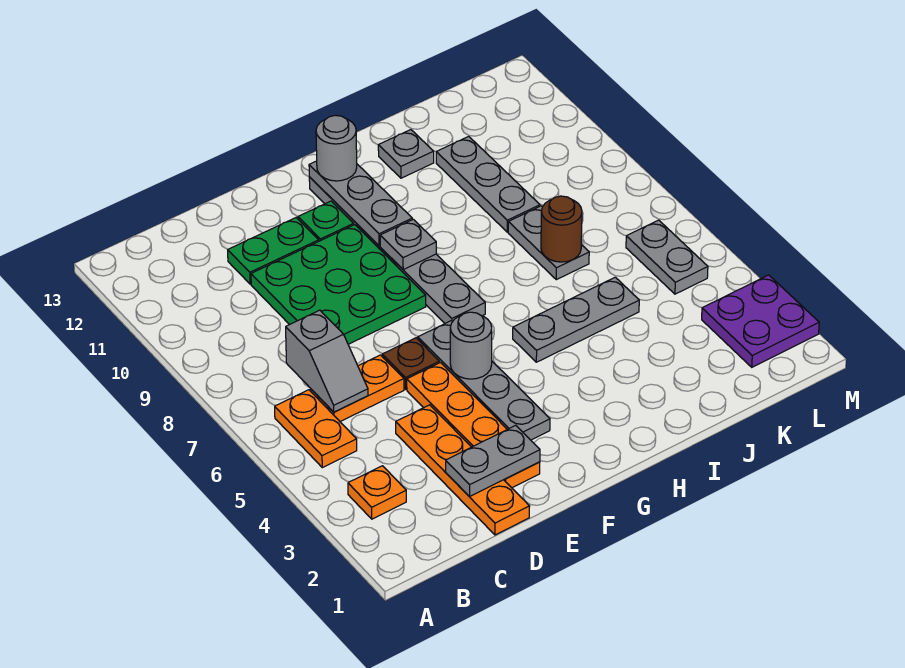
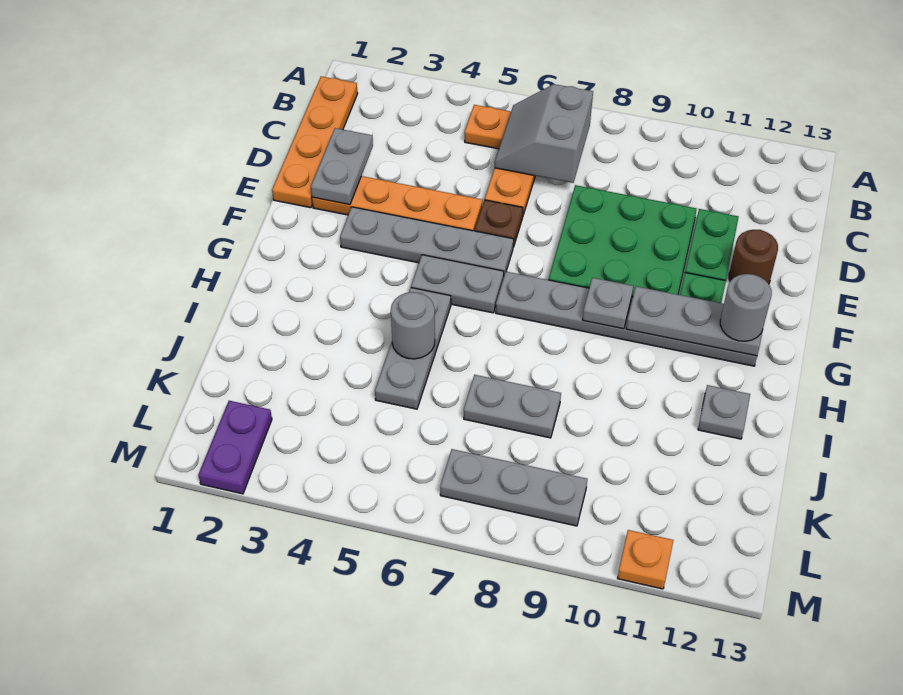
orange 1x1 plate [348,466,406,519] -> orange 1x1 plate moved to [617,530,673,589]
grey 1x2 slope [286,310,368,412] -> grey 2x2 slope [495,84,593,183]
orange 1x4 plate [396,405,530,535] -> orange 1x4 plate turned to [272,76,358,208]
grey 1x1 round brick [450,312,492,379] -> grey 1x1 round brick moved to [391,292,435,359]
brown 1x1 round brick [541,196,582,262] -> brown 1x1 round brick moved to [729,230,778,284]
grey 1x3 plate [436,136,540,232] -> grey 1x3 plate moved to [440,449,587,526]
purple 2x2 plate [702,275,819,367] -> purple 1x2 plate [198,401,272,494]
grey 1x2 plate [626,220,708,294] -> grey 1x2 plate moved to [411,255,504,313]

